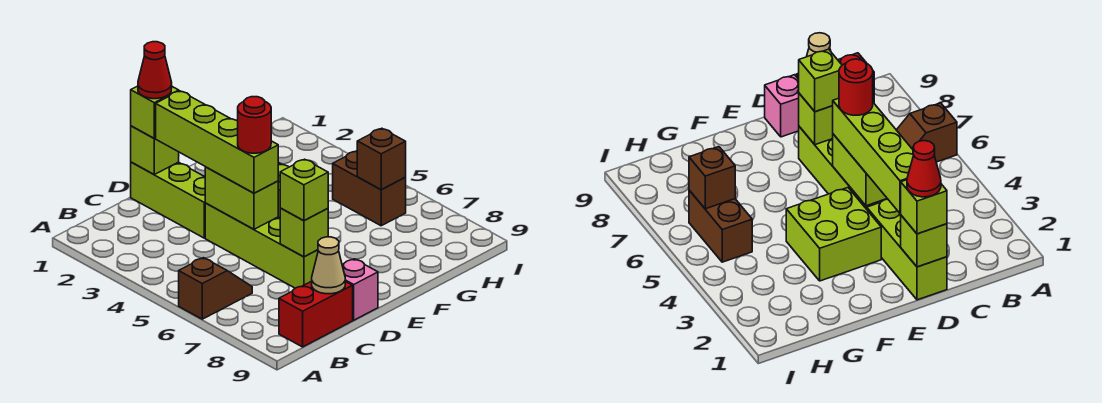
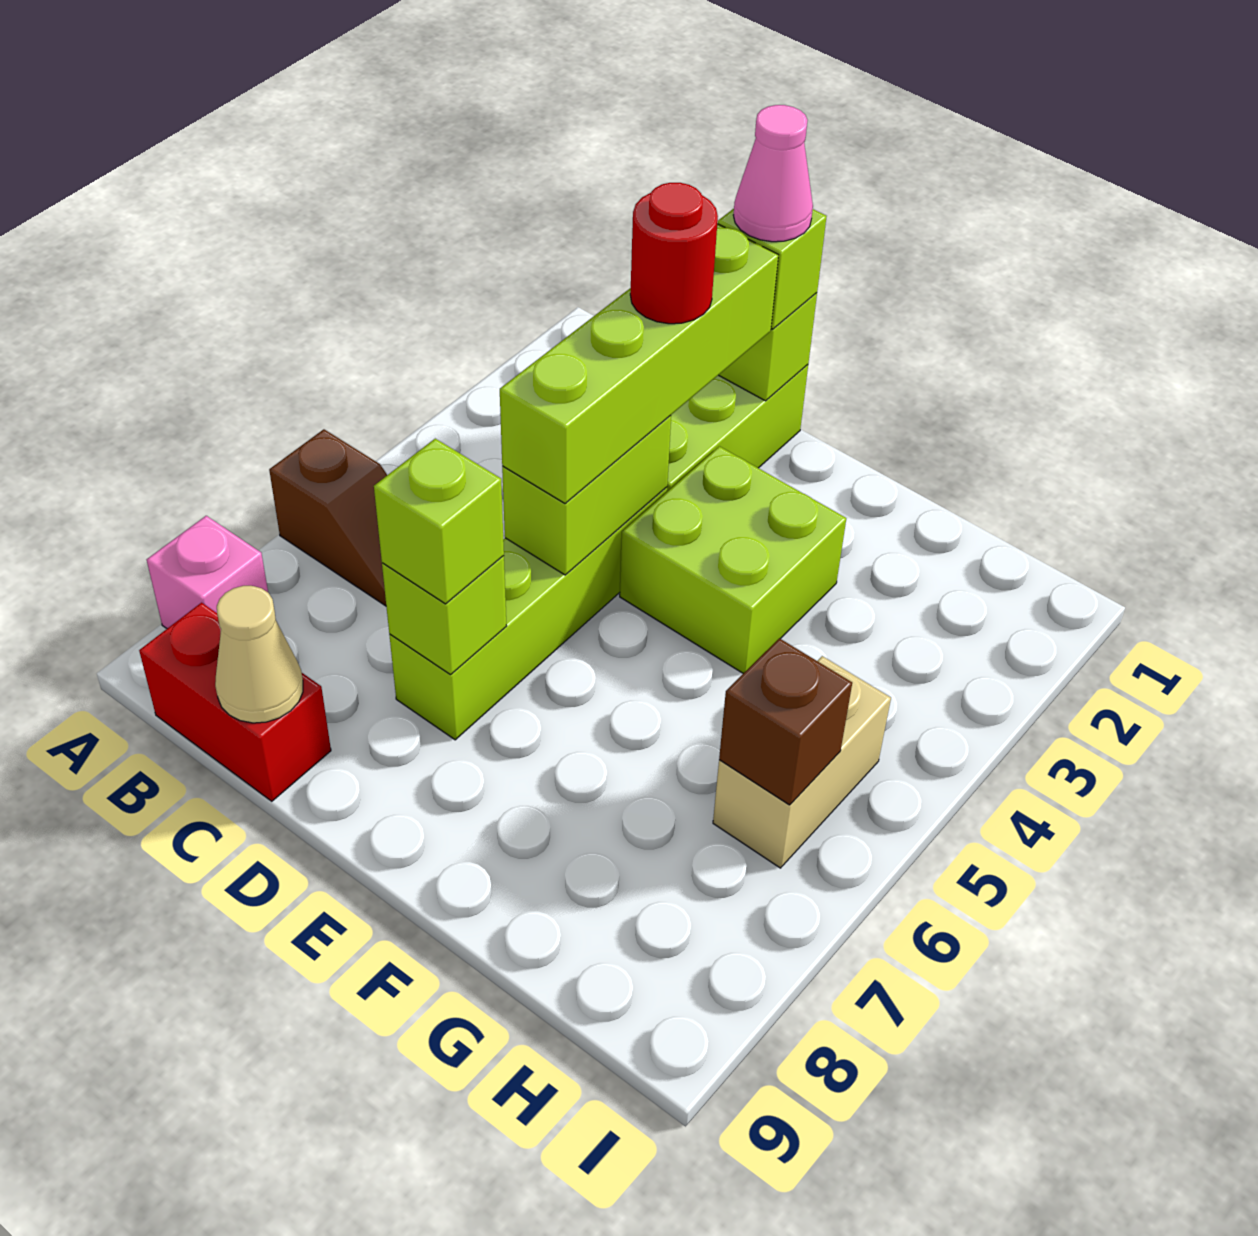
red 1x1 cone [138,42,172,99] -> pink 1x1 cone [733,105,813,242]
red 1x1 round brick [238,97,271,153] -> red 1x1 round brick moved to [630,183,718,324]
pink 1x1 brick [342,259,378,320] -> pink 1x1 brick moved to [147,516,268,628]
brown 1x2 brick [333,151,406,226] -> tan 1x2 brick [713,656,891,868]

